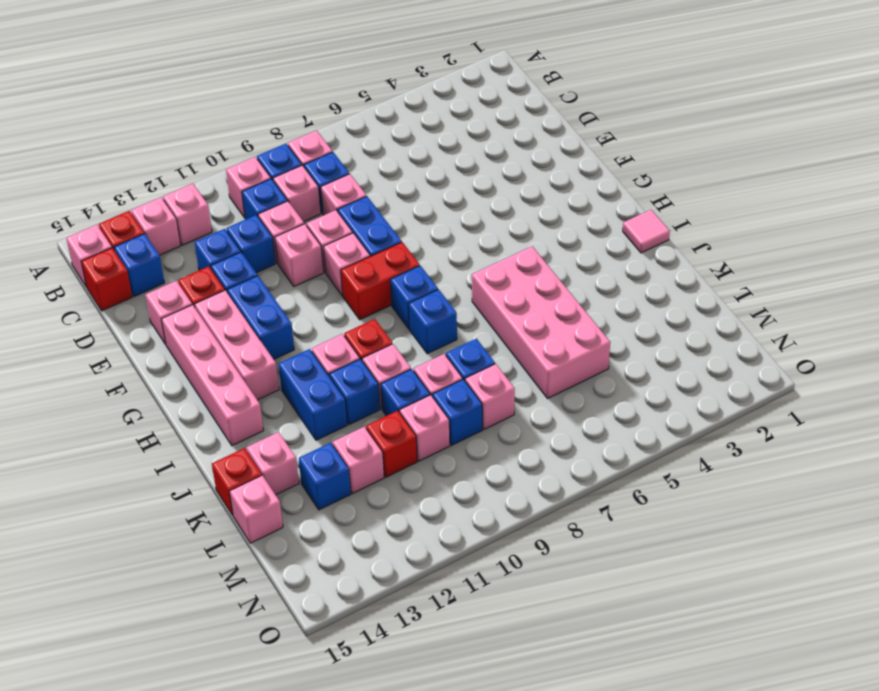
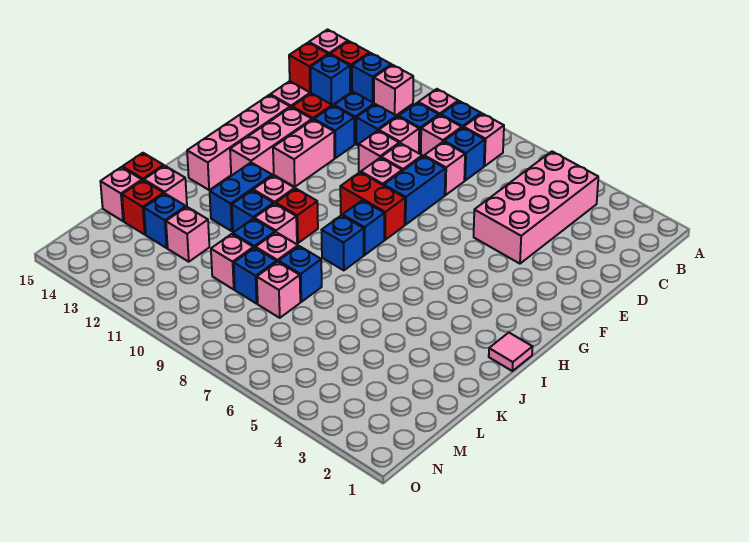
pink 1x1 brick [131,197,181,255] -> blue 1x1 brick [352,53,391,103]
blue 1x2 brick [227,276,294,359] -> pink 1x2 brick [273,120,335,187]
pink 2x4 brick [472,247,610,398] -> pink 2x4 brick moved to [474,152,598,264]
red 1x1 brick [366,411,417,477] -> red 1x1 brick moved to [122,180,164,234]

